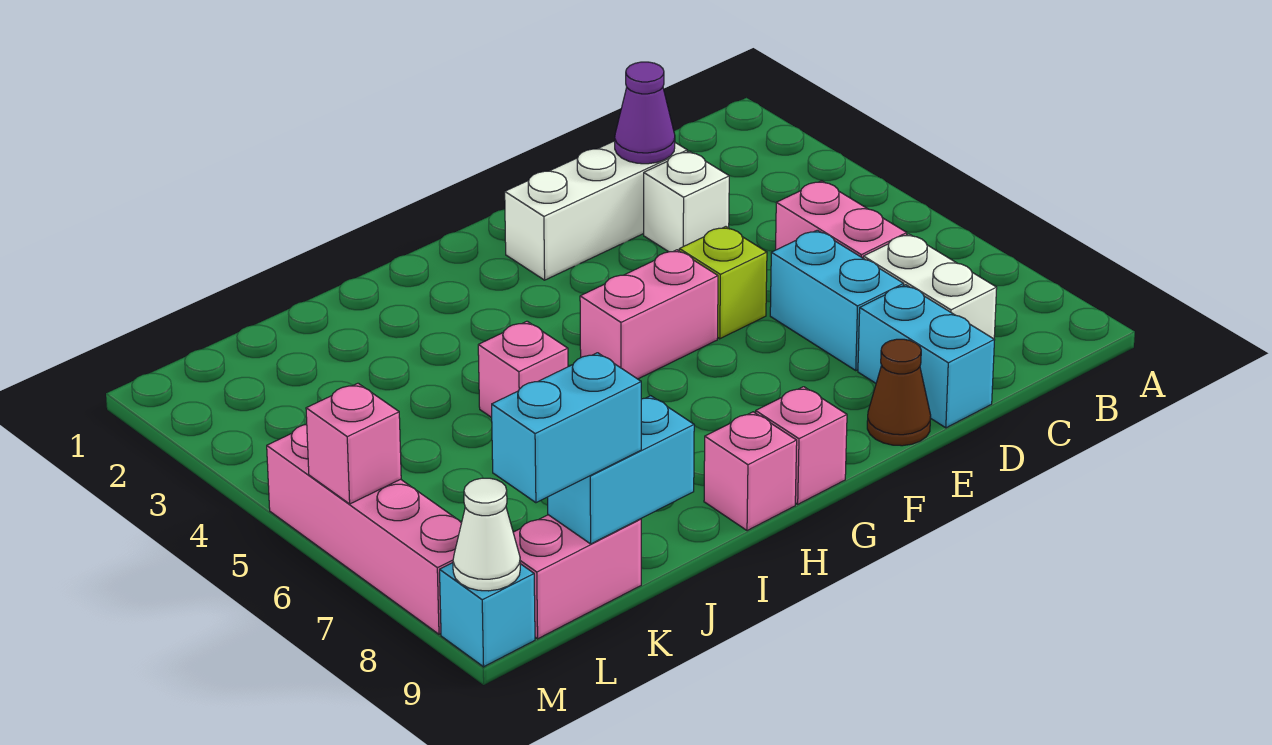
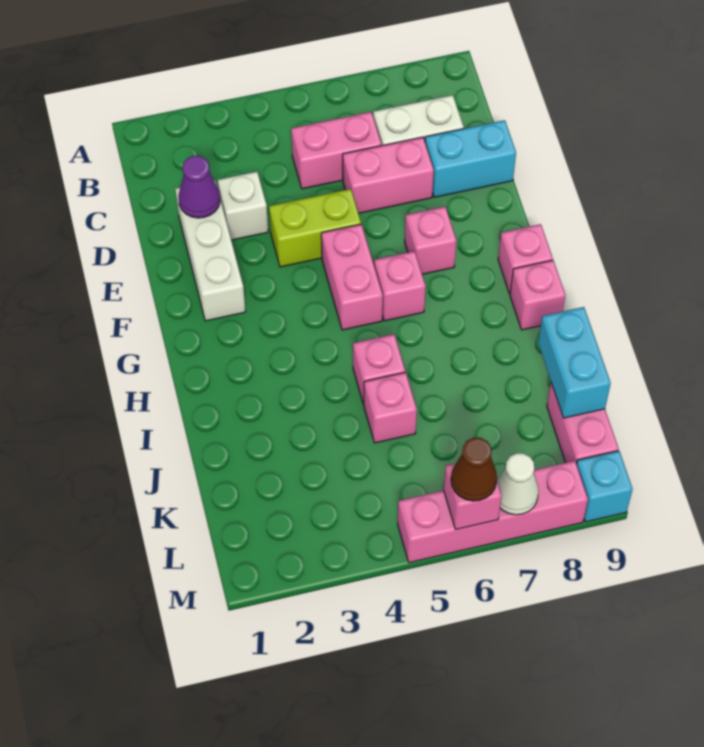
cyan 1x2 brick [770,230,904,370] -> pink 1x2 brick [343,137,434,213]
lime 1x1 brick [679,227,767,339] -> lime 1x2 brick [269,189,361,267]
brown 1x1 cone [867,339,931,446] -> brown 1x1 cone moved to [451,438,497,501]
none -> pink 1x1 brick [405,207,456,274]
none -> pink 1x1 brick [374,251,426,321]
none -> pink 1x1 brick [364,372,417,443]
cyan 1x2 brick [492,353,641,503] -> none
white 1x1 cone [453,478,520,591] -> white 1x1 cone moved to [497,453,539,515]

